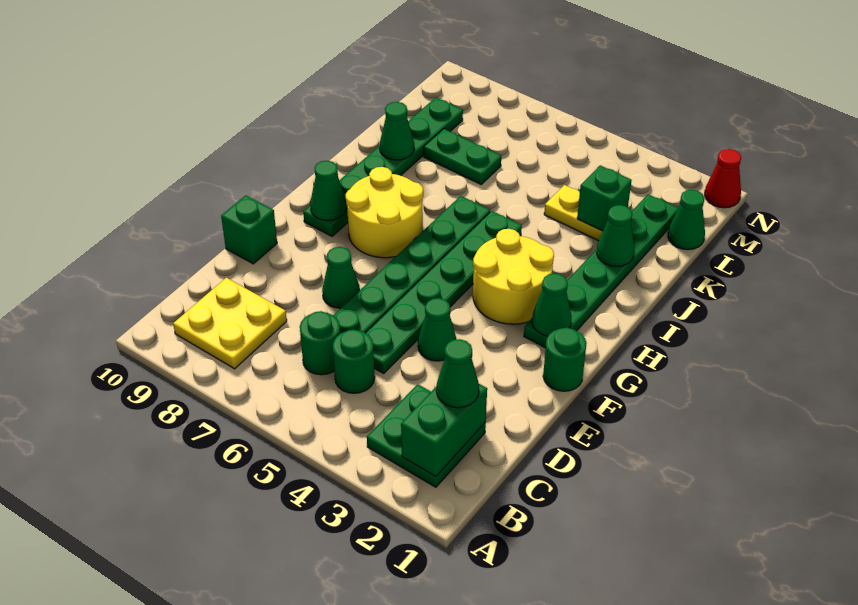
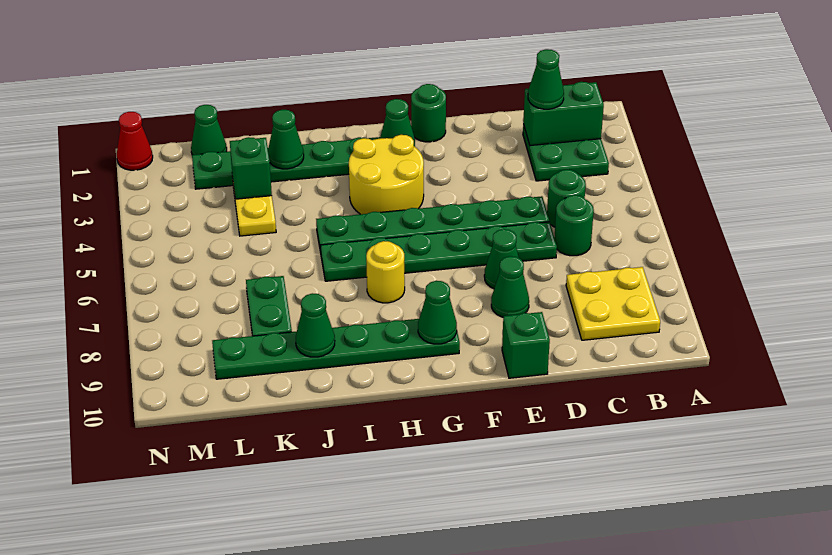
green 1x1 cone [418,298,457,361] -> green 1x1 cone moved to [491,256,529,317]
yellow 2x2 round brick [346,167,423,258] -> yellow 1x1 round brick [366,241,405,303]

